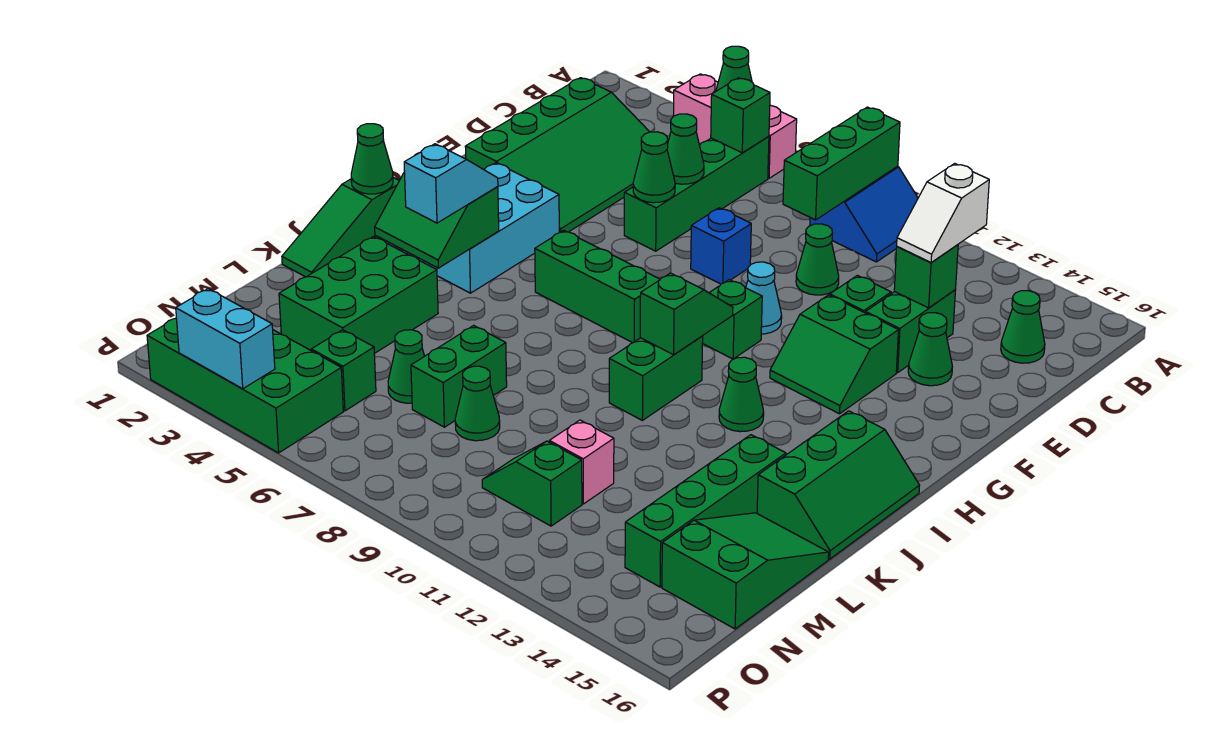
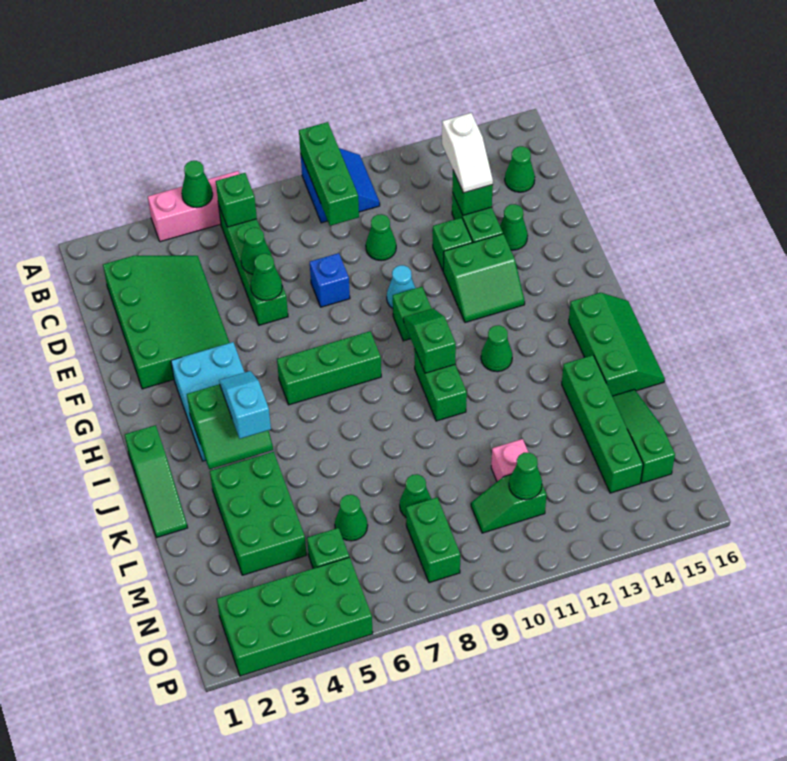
green 1x1 cone [351,124,393,194] -> green 1x1 cone moved to [509,453,542,500]
green 1x2 brick [411,326,507,427] -> green 1x2 brick moved to [406,497,460,583]
green 2x3 slope [662,513,829,629] -> green 1x3 slope [612,389,675,483]
cyan 1x2 brick [176,289,275,389] -> none

